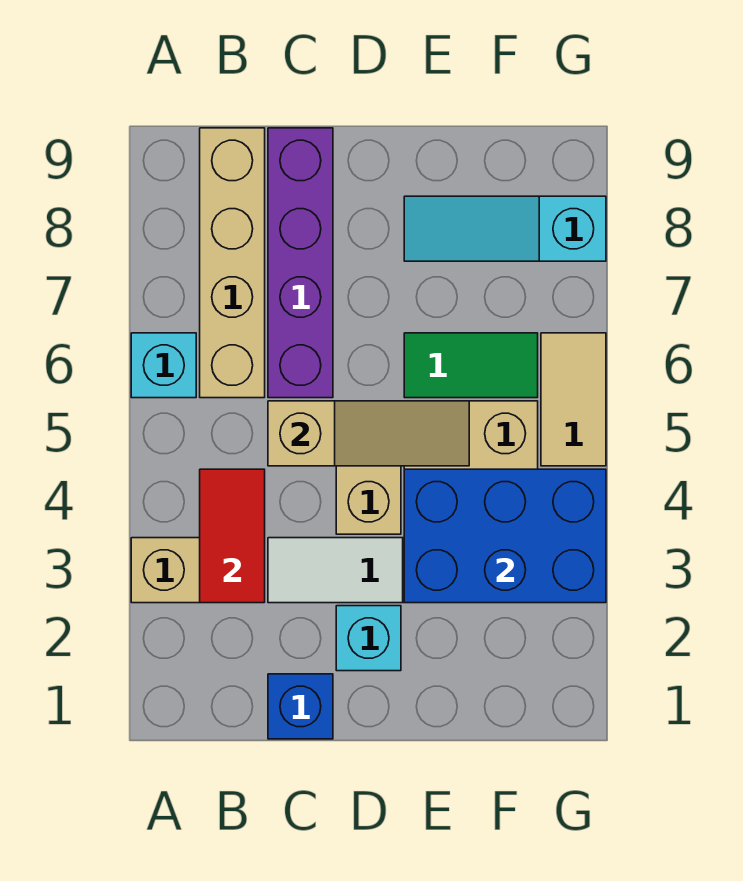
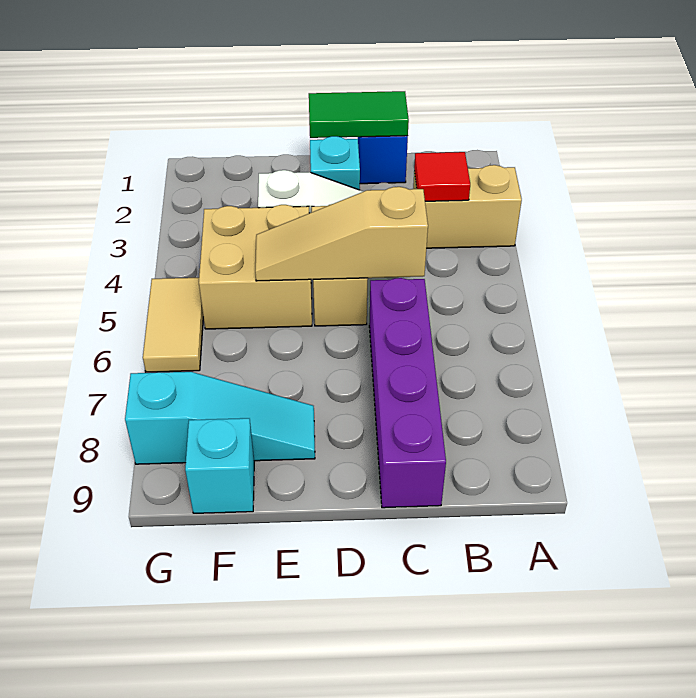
cyan 1x1 brick [131,333,196,398] -> cyan 1x1 brick moved to [185,418,254,513]
red 1x2 tile [200,469,265,603] -> red 1x1 tile [414,152,470,201]
tan 1x4 brick [200,128,265,398] -> none
blue 2x3 brick [404,469,606,603] -> none
green 1x2 tile [404,333,538,398] -> green 1x2 tile moved to [309,91,409,138]

